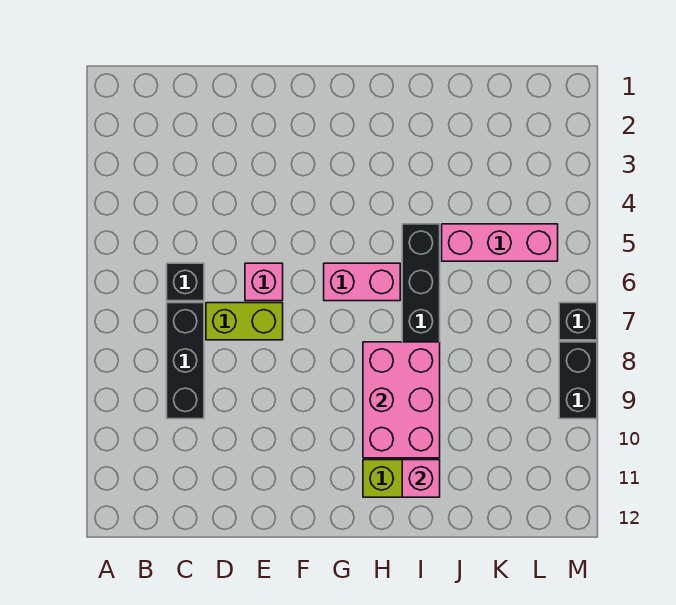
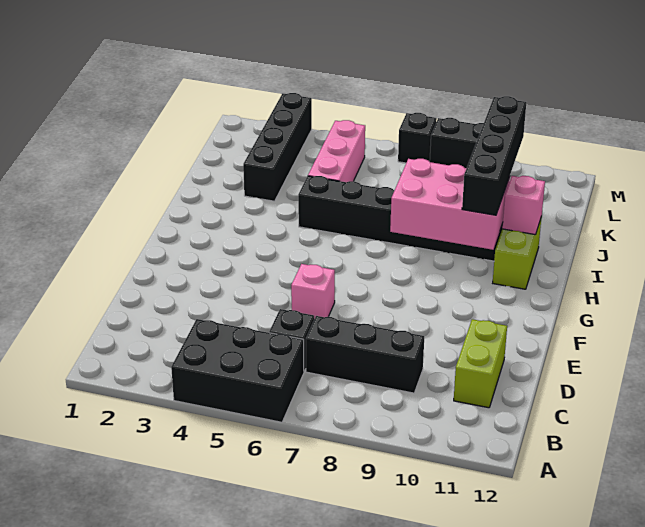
none -> black 2x3 brick [171,319,304,422]
lime 1x2 brick [206,303,283,340] -> lime 1x2 brick moved to [454,319,507,408]
pink 1x2 brick [324,263,400,301] -> none
none -> black 1x4 brick [462,96,526,215]
none -> black 1x4 brick [243,93,312,201]

